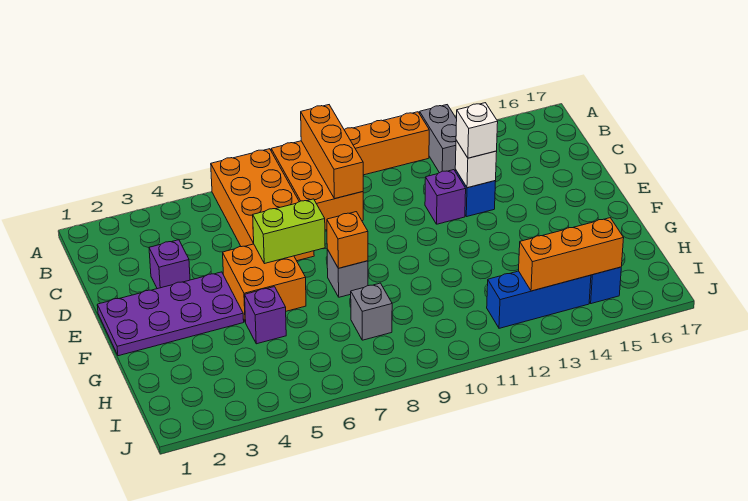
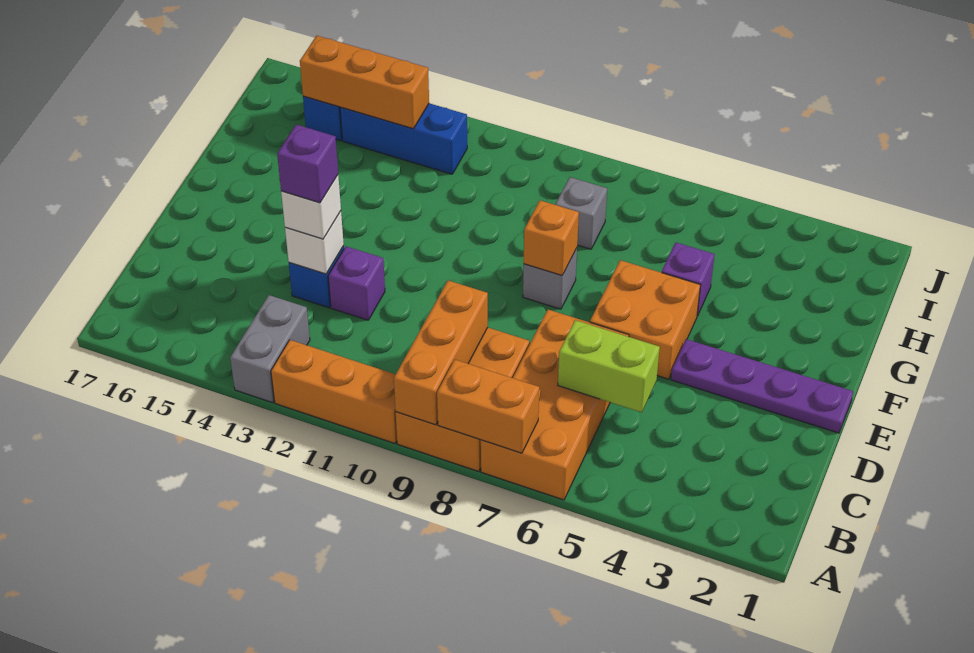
none -> orange 1x2 brick [437,360,539,453]
purple 1x1 brick [149,240,190,289] -> purple 1x1 brick moved to [277,125,338,203]
purple 2x4 plate [97,272,244,356] -> purple 1x4 plate [671,339,853,433]
lime 1x2 brick [253,199,325,264] -> lime 1x2 brick moved to [558,320,660,412]

